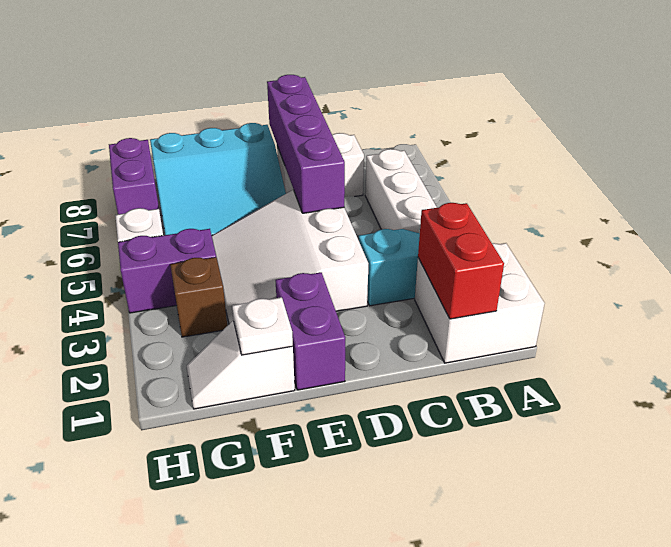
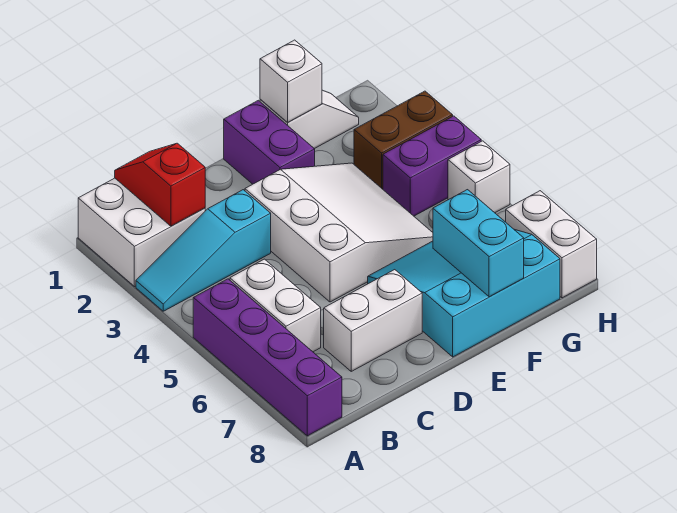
red 1x2 brick [418,203,504,319] -> red 1x2 slope [115,143,205,226]
white 1x3 brick [365,149,437,233] -> white 1x2 brick [230,259,321,352]
purple 1x4 brick [267,75,345,213] -> purple 1x4 brick moved to [193,279,342,436]
white 1x1 plate [232,297,293,355] -> white 1x1 brick [260,40,322,122]
none -> cyan 1x2 brick [433,190,524,297]
brown 1x1 brick [170,257,227,337] -> brown 1x2 brick [354,91,453,189]
purple 1x2 brick [109,138,159,214] -> white 1x2 brick [506,191,597,298]

